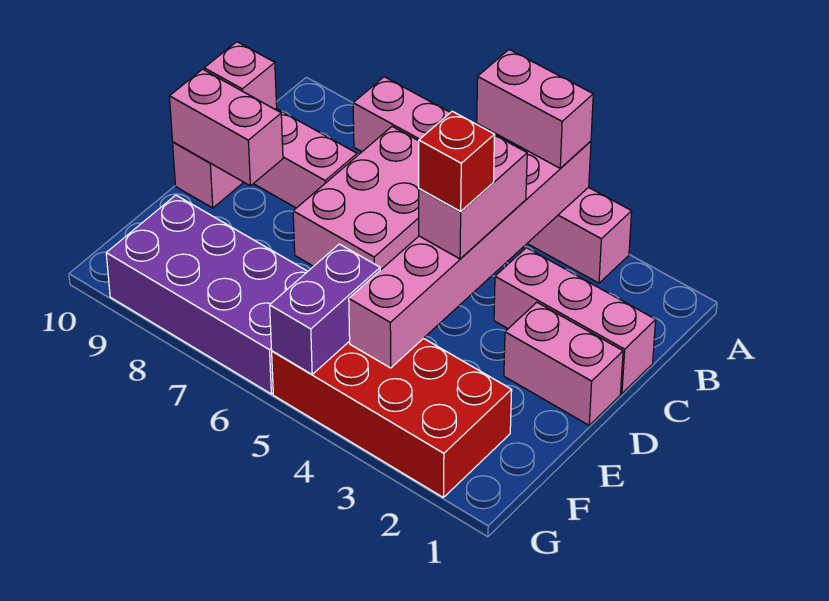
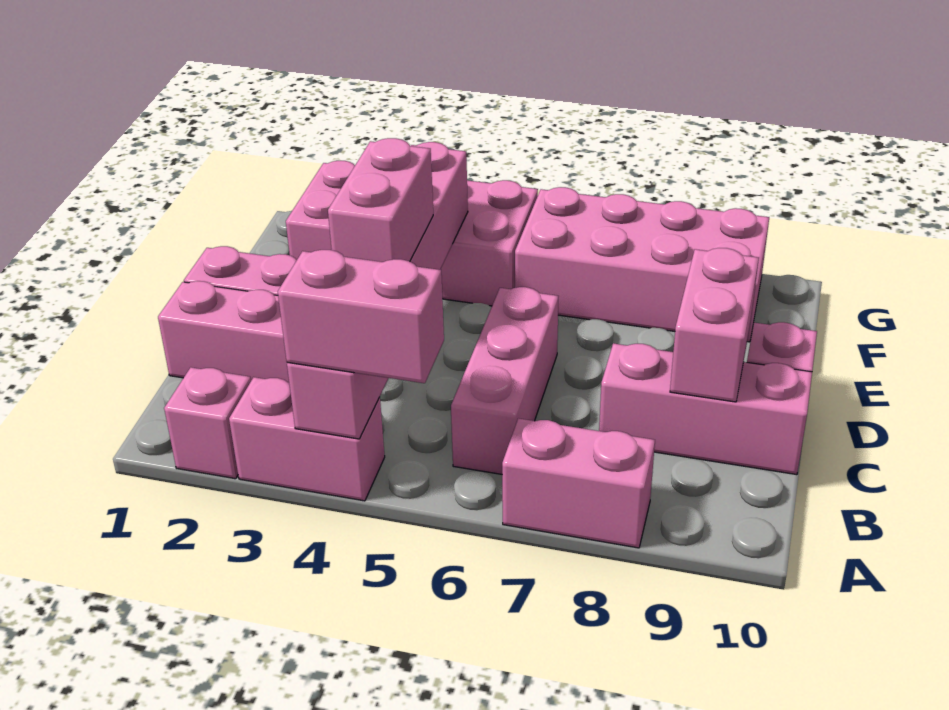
pink 2x3 brick [293,126,419,270] -> pink 1x3 brick [451,287,558,474]
pink 1x1 brick [204,42,277,109] -> pink 1x1 brick moved to [164,367,251,479]
red 1x1 brick [419,111,495,211] -> none
pink 1x2 brick [169,69,283,186] -> pink 1x2 brick turned to [670,248,759,402]
red 2x4 brick [272,338,512,497] -> pink 2x4 brick [286,161,538,306]
purple 1x2 brick [270,244,380,374] -> none
purple 2x4 brick [106,195,308,394] -> pink 2x4 brick [515,187,769,342]

